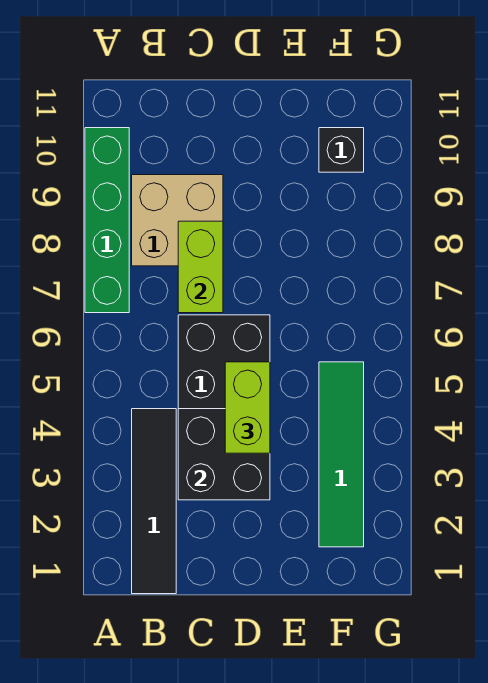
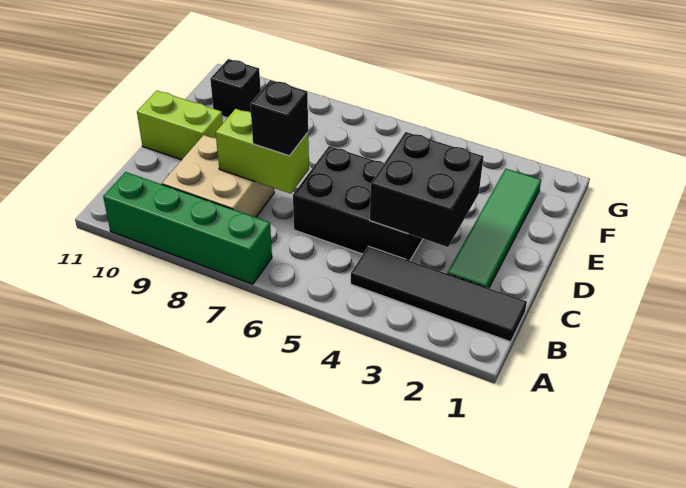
none -> black 1x1 brick [250,80,308,156]
lime 1x2 brick [225,362,270,453] -> lime 1x2 brick moved to [137,91,223,160]
green 1x4 tile [319,362,364,547] -> green 1x4 tile turned to [447,169,541,288]

